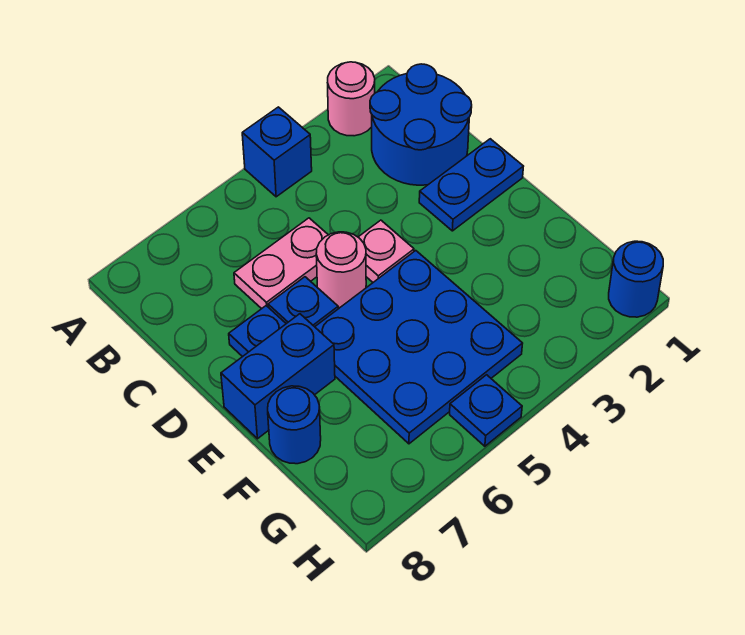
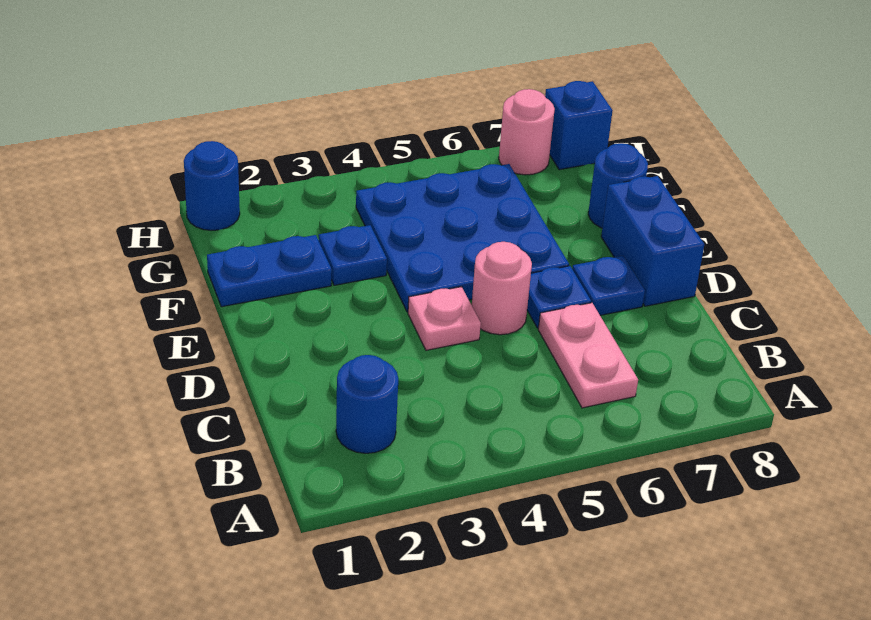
pink 1x1 round brick [327,62,375,136] -> pink 1x1 round brick moved to [499,89,555,175]
blue 1x1 brick [242,107,312,197] -> blue 1x1 brick moved to [545,81,613,170]
blue 2x2 round brick [370,64,472,185] -> blue 1x1 round brick [336,355,398,453]
pink 1x2 plate [234,218,328,309] -> pink 1x2 plate turned to [538,303,638,408]
blue 1x2 plate [419,139,524,231] -> blue 1x2 plate moved to [207,235,332,307]
blue 1x2 brick [221,314,335,439] -> blue 1x2 brick turned to [601,176,704,306]
blue 1x1 plate [450,375,522,446] -> blue 1x1 plate moved to [319,225,387,285]

